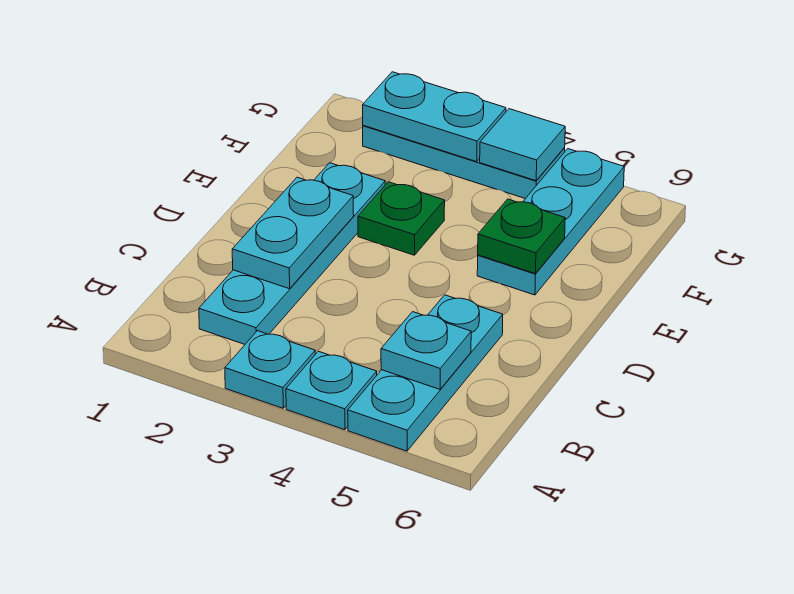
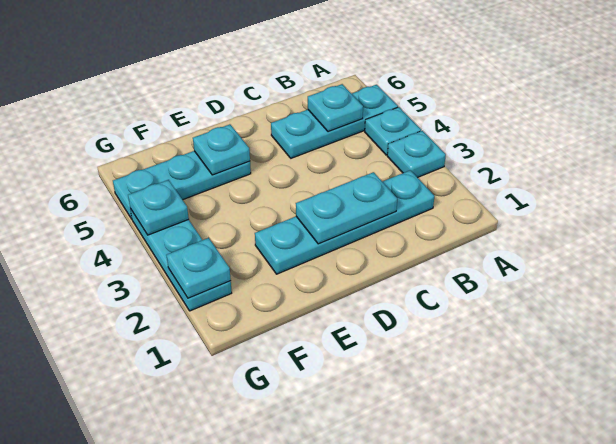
green 1x1 plate [358,182,445,255] -> none
green 1x1 plate [478,199,565,274] -> cyan 1x1 plate [193,124,250,175]
cyan 1x2 plate [363,72,506,162] -> cyan 1x1 plate [166,238,231,298]
cyan 1x1 tile [480,109,565,181] -> cyan 1x1 plate [128,180,189,235]

